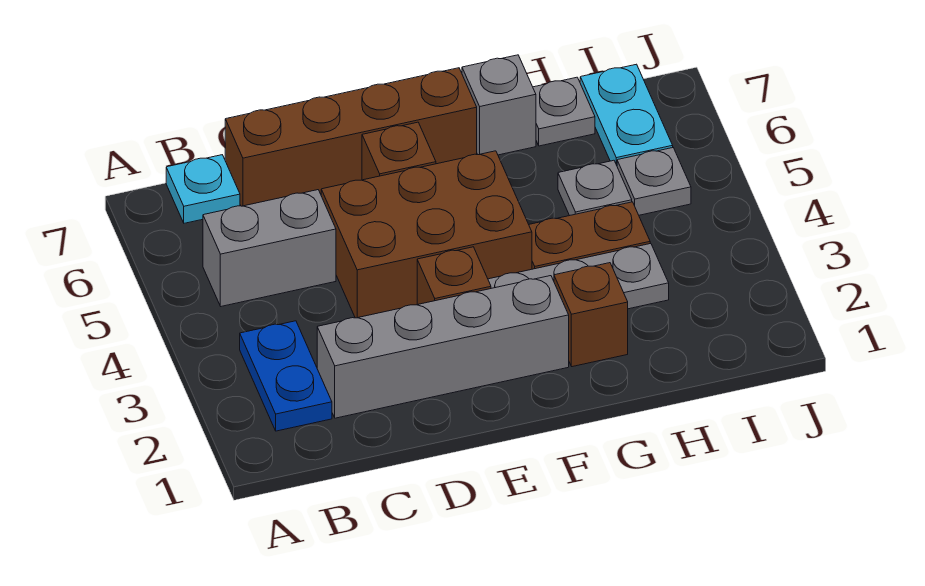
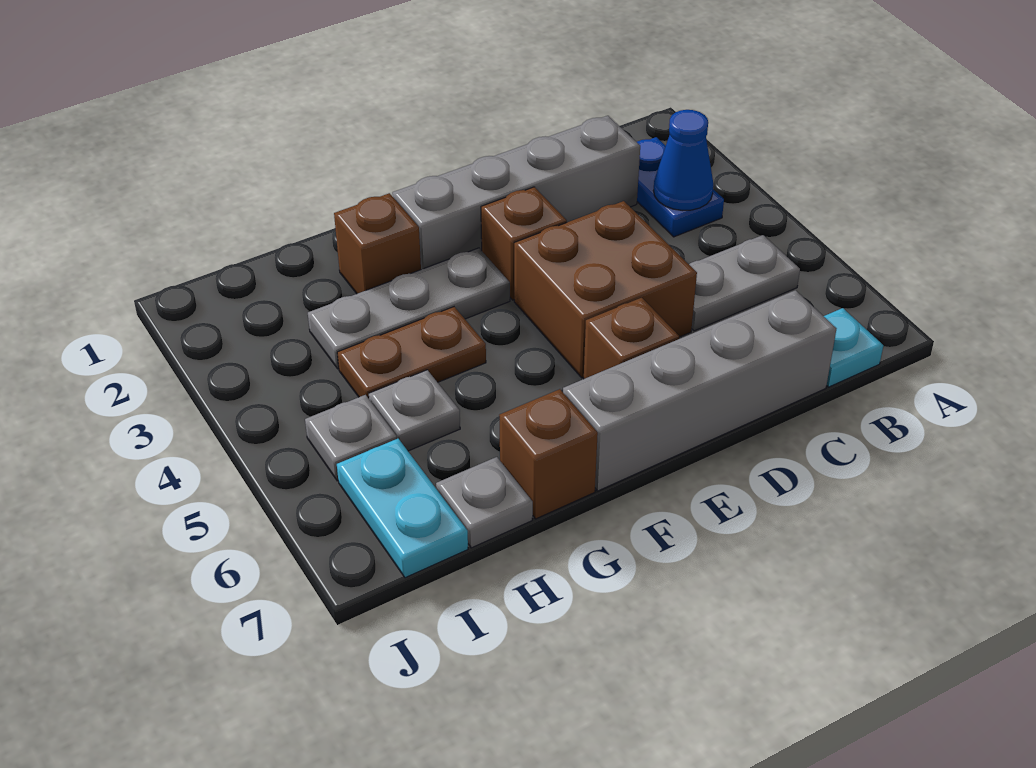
none -> blue 1x1 cone [654,110,713,211]
grey 1x2 brick [203,190,336,306] -> grey 1x2 plate [689,235,800,331]
brown 1x4 brick [225,68,477,206] -> grey 1x4 brick [563,290,836,491]
brown 2x3 brick [321,151,532,318] -> brown 2x2 brick [514,201,697,378]
grey 1x1 brick [462,55,536,155] -> brown 1x1 brick [499,389,598,519]

